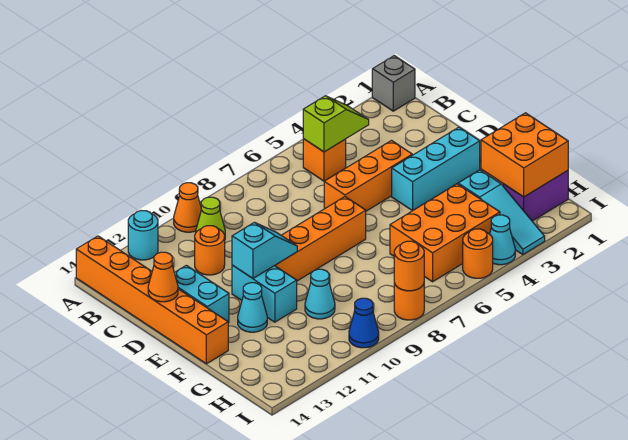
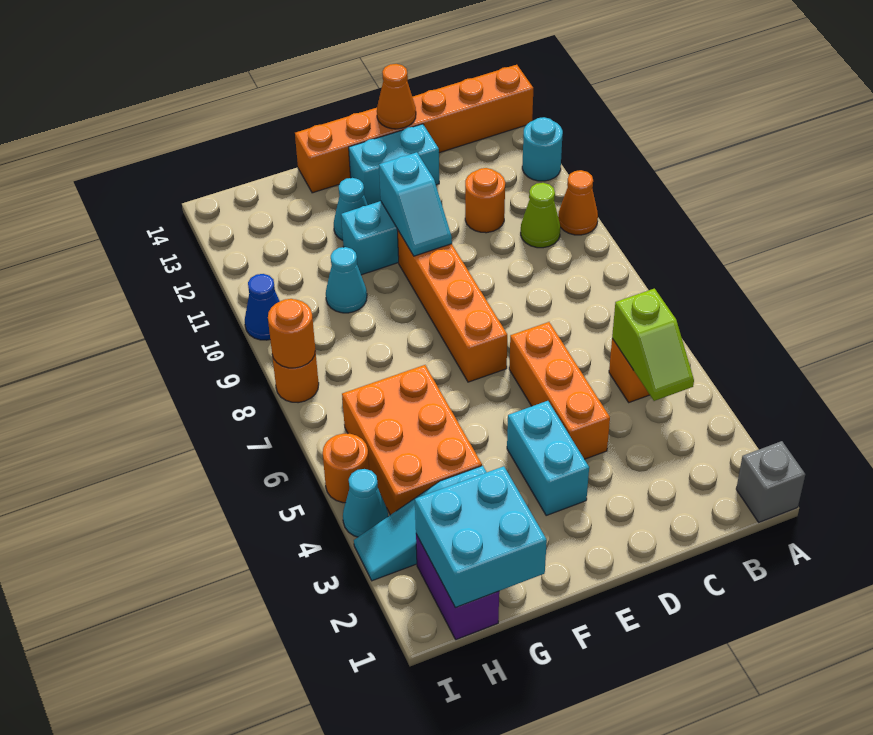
cyan 1x3 brick [392,127,480,211] -> cyan 1x2 brick [507,401,589,515]
orange 2x2 brick [481,113,568,197] -> cyan 2x2 brick [415,466,547,608]

